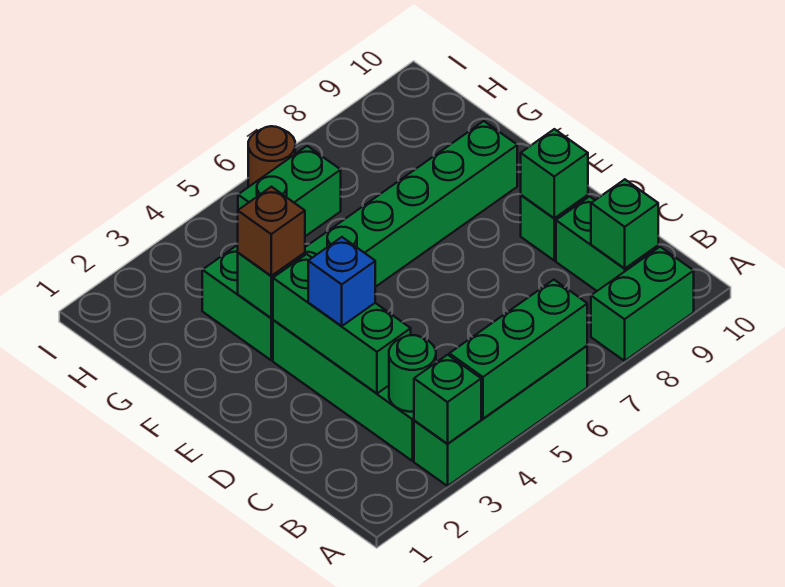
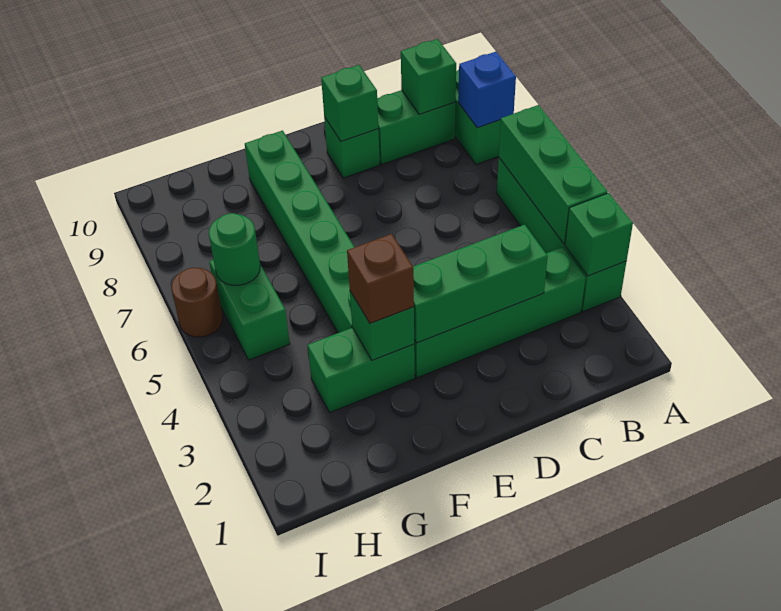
green 1x1 round brick [389,335,436,412] -> green 1x1 round brick moved to [209,213,260,285]
blue 1x1 brick [308,237,375,326] -> blue 1x1 brick moved to [458,52,516,128]

